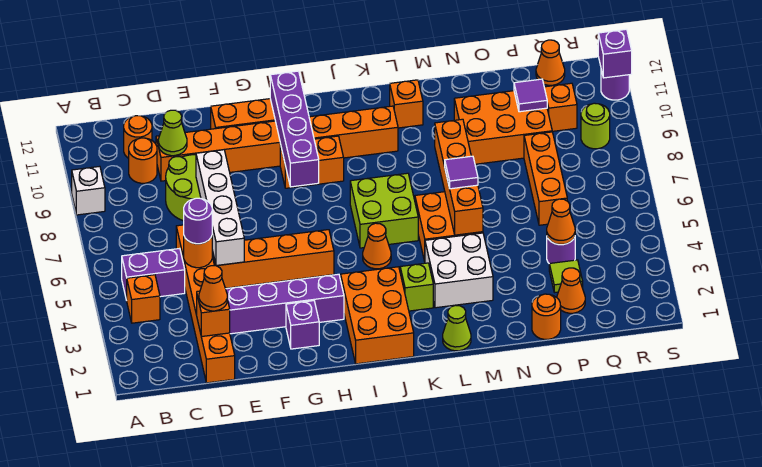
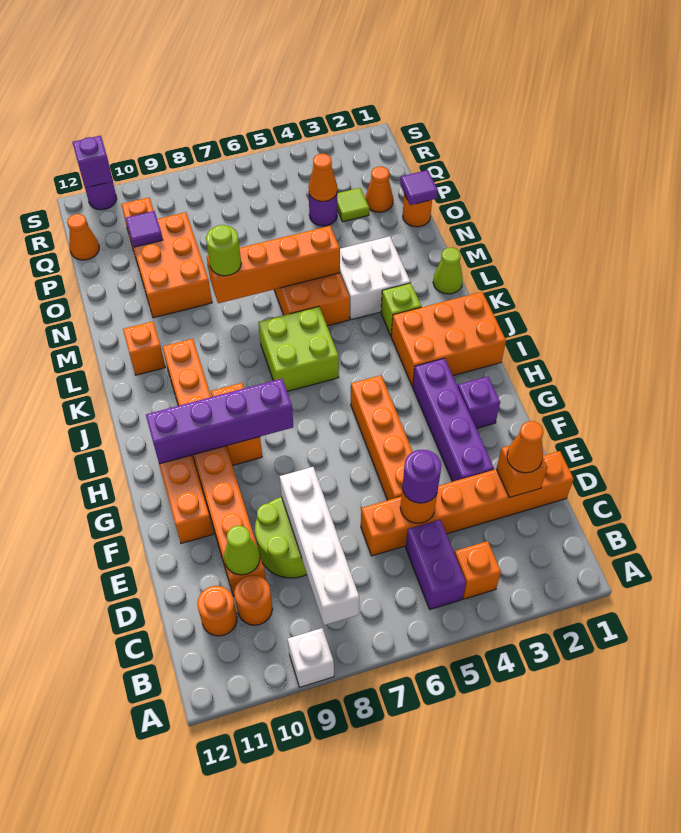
white 1x4 brick [196,150,244,266] -> white 1x4 brick turned to [280,467,359,625]
orange 1x1 cone [363,223,391,269] -> none
purple 1x1 tile [445,156,478,189] -> purple 1x1 tile moved to [400,170,438,205]
orange 1x3 brick [524,132,567,225] -> none
lime 1x1 round brick [581,103,610,149] -> lime 1x1 round brick moved to [206,225,241,276]

